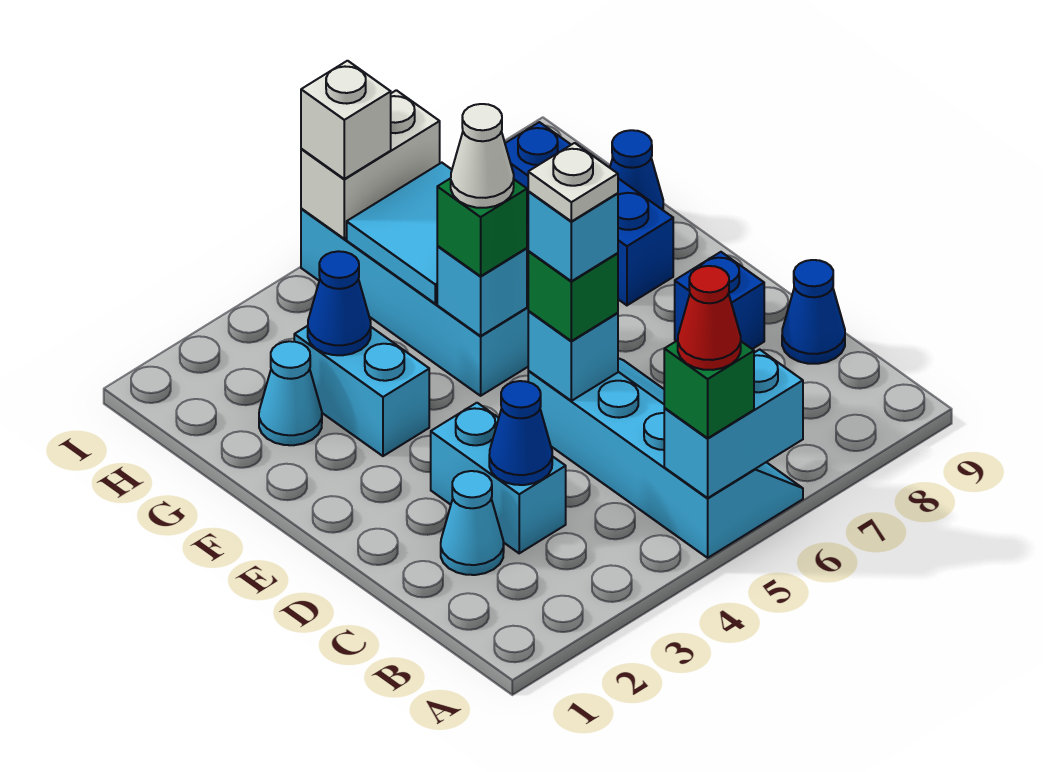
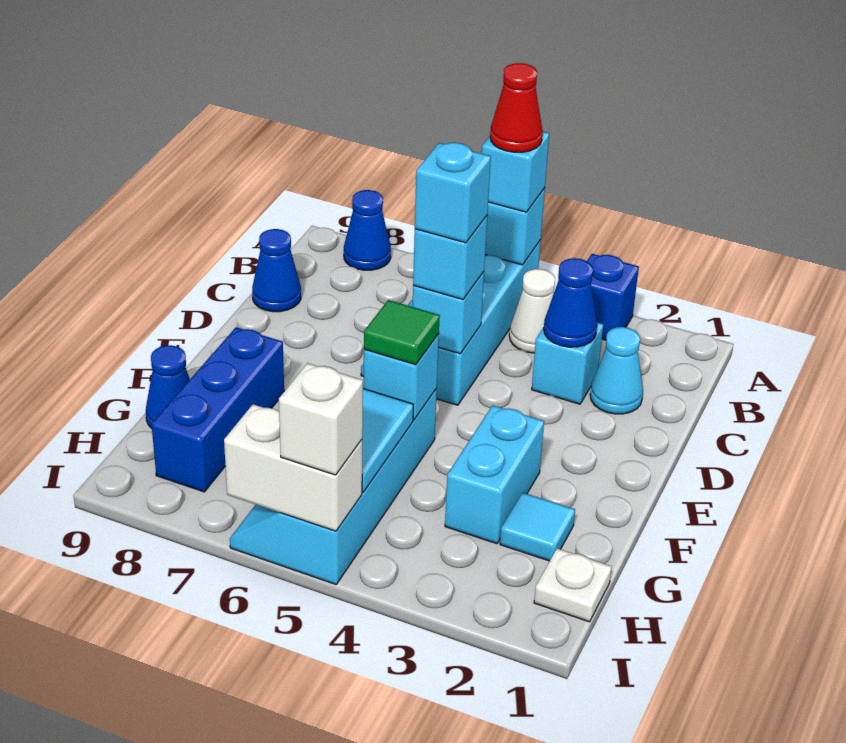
green 1x1 brick [664,340,754,438] -> cyan 1x1 brick [482,131,549,212]
cyan 1x2 brick [431,403,566,553] -> cyan 1x1 brick [532,322,603,404]
green 1x1 brick [528,251,618,341] -> cyan 1x1 brick [413,216,487,300]
white 1x1 plate [528,143,618,221] -> white 1x1 plate moved to [534,548,612,622]
blue 1x1 brick [675,252,764,349] -> blue 1x1 brick moved to [587,254,639,340]
green 1x1 brick [437,178,527,276] -> green 1x1 tile [364,300,440,365]
white 1x1 cone [451,104,514,208] -> white 1x1 cone moved to [509,269,555,353]
cyan 1x1 cone [259,341,322,445] -> cyan 1x1 tile [500,493,575,561]
blue 1x1 cone [308,251,371,355] -> blue 1x1 cone moved to [344,190,391,270]

